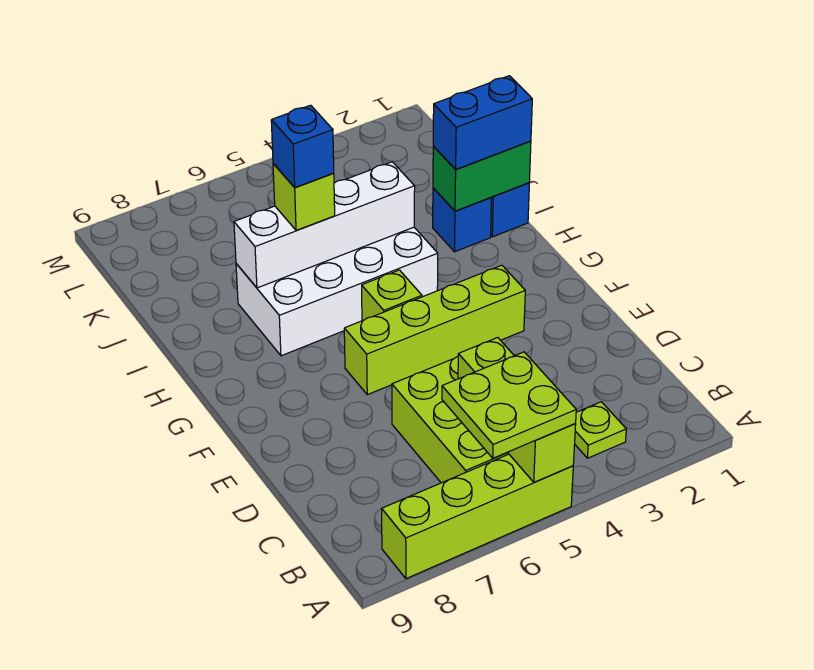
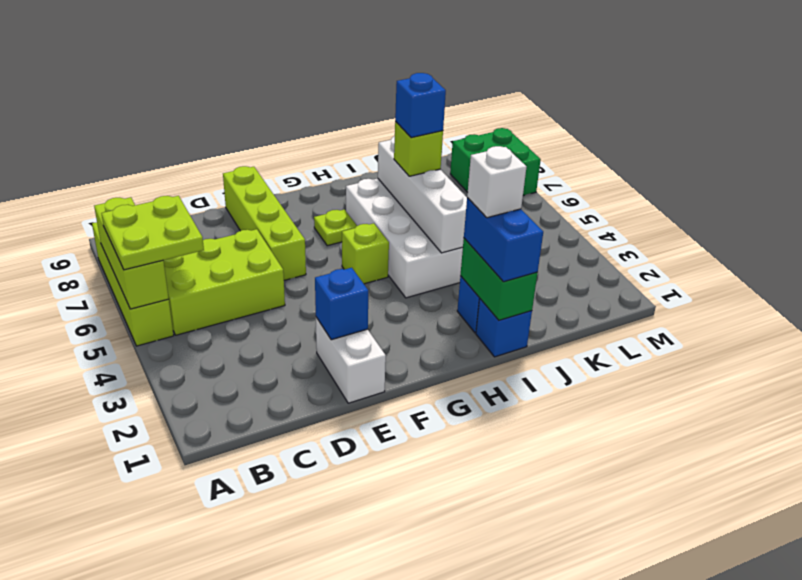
lime 1x3 brick [458,338,576,482] -> lime 1x3 brick turned to [94,197,169,309]
lime 1x1 plate [575,402,626,458] -> lime 1x1 plate moved to [314,209,357,246]
none -> white 1x2 brick [316,317,386,403]
none -> blue 1x1 brick [315,268,368,340]
lime 1x4 brick [344,265,525,395] -> lime 1x4 brick moved to [223,166,306,280]
none -> white 1x1 brick [467,146,526,218]
none -> green 2x2 brick [450,128,541,196]

